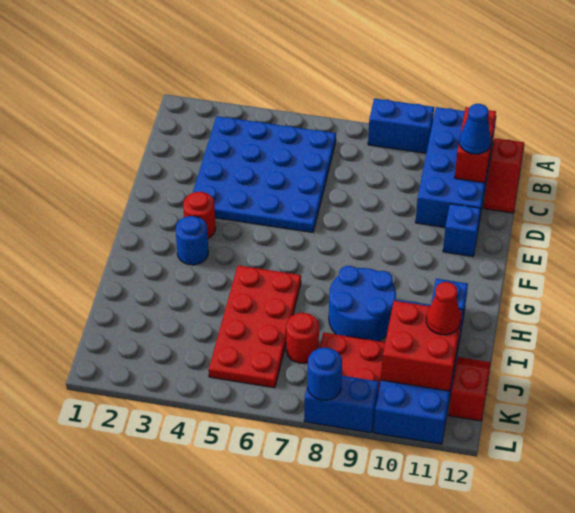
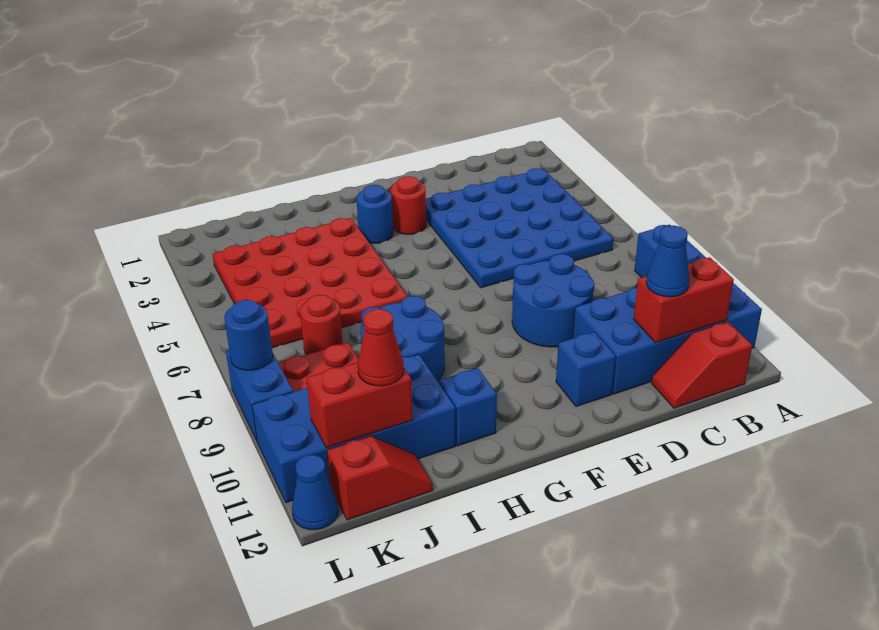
none -> blue 2x2 round brick [512,254,595,347]
red 2x4 plate [209,265,301,388] -> red 4x4 plate [212,218,408,348]
red 2x2 brick [381,301,462,391] -> red 1x2 brick [306,362,413,448]
none -> blue 1x1 cone [292,455,338,530]

